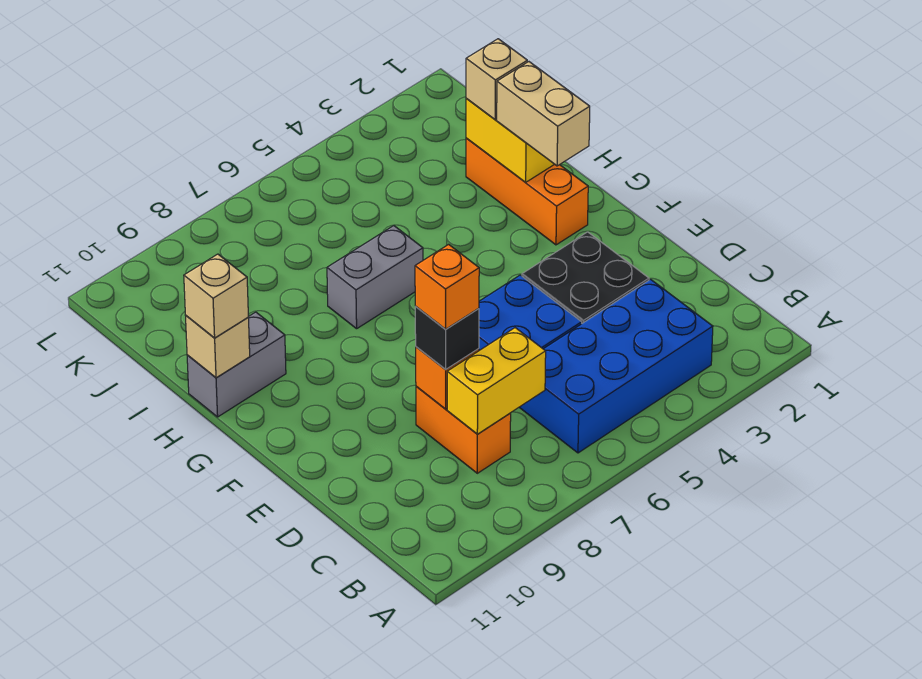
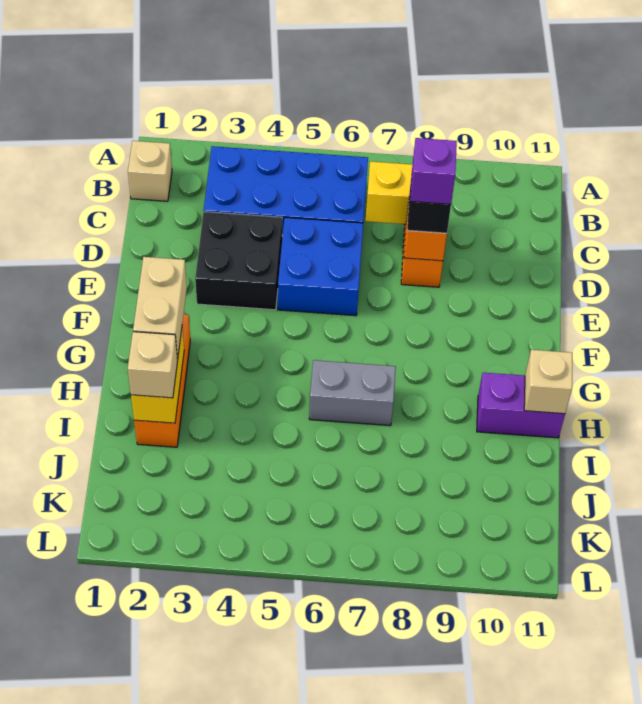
orange 1x1 brick [415,244,479,329] -> purple 1x1 brick [410,138,457,204]
grey 1x2 brick [187,312,286,417] -> purple 1x2 brick [477,373,565,438]
tan 1x1 brick [184,254,248,338] -> tan 1x1 brick moved to [128,141,172,201]

